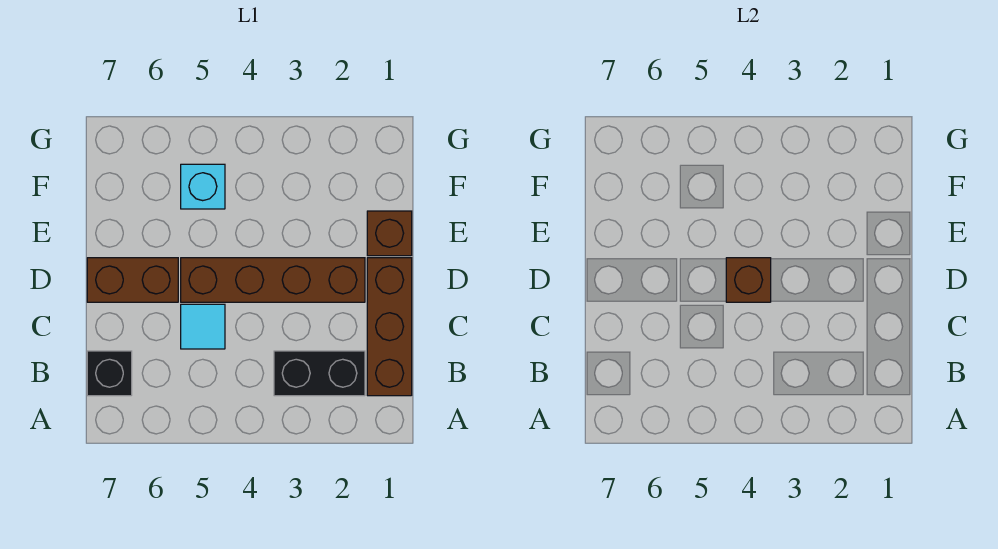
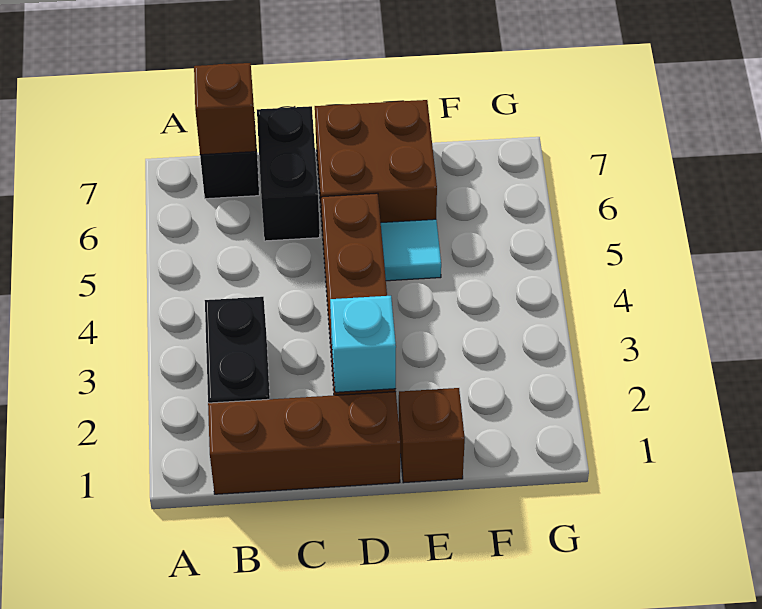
cyan 1x1 tile [181,304,225,349] -> cyan 1x1 tile moved to [381,219,441,281]
none -> black 1x2 brick [257,106,320,241]
brown 1x1 brick [726,258,771,302] -> brown 1x1 brick moved to [194,63,256,155]
brown 1x2 brick [87,258,178,302] -> brown 2x2 brick [315,100,437,235]
cyan 1x1 brick [181,164,225,209] -> cyan 1x1 brick moved to [330,296,396,392]

